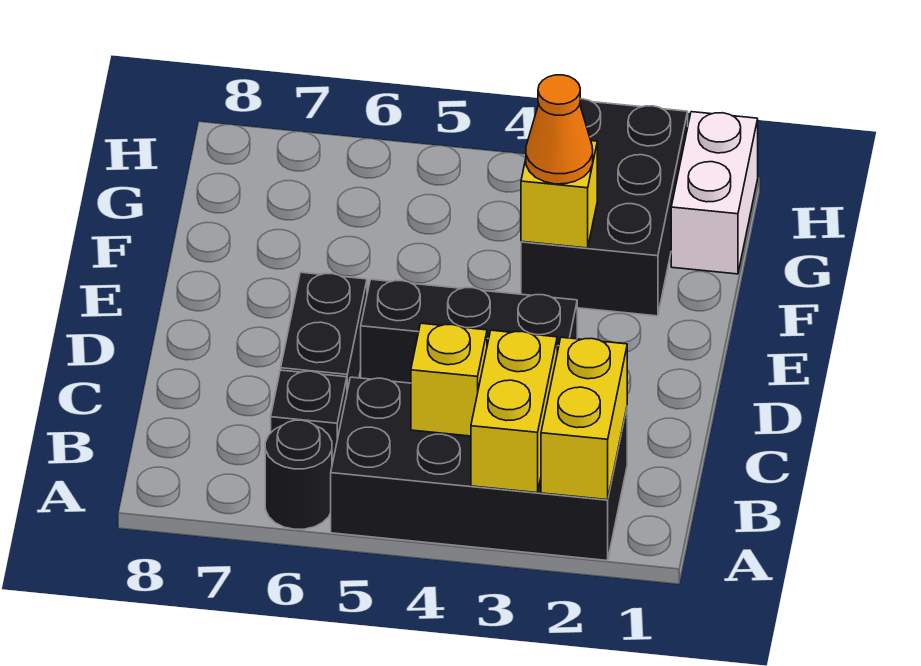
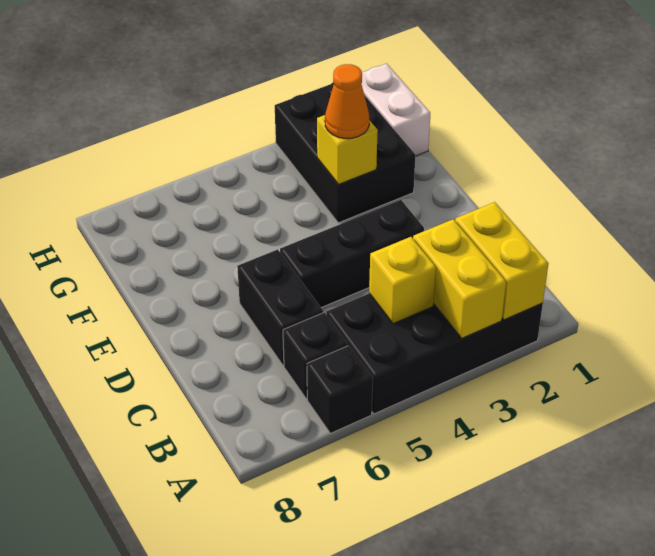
black 1x1 round brick [265,420,332,529] -> black 1x1 brick [307,346,373,433]

